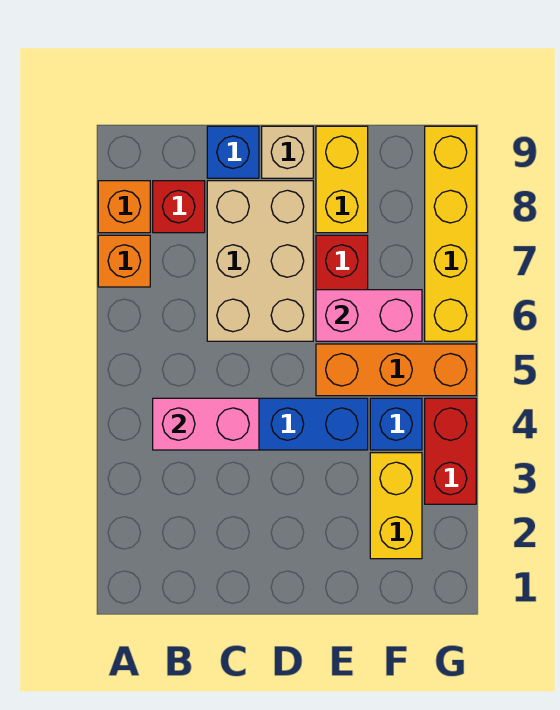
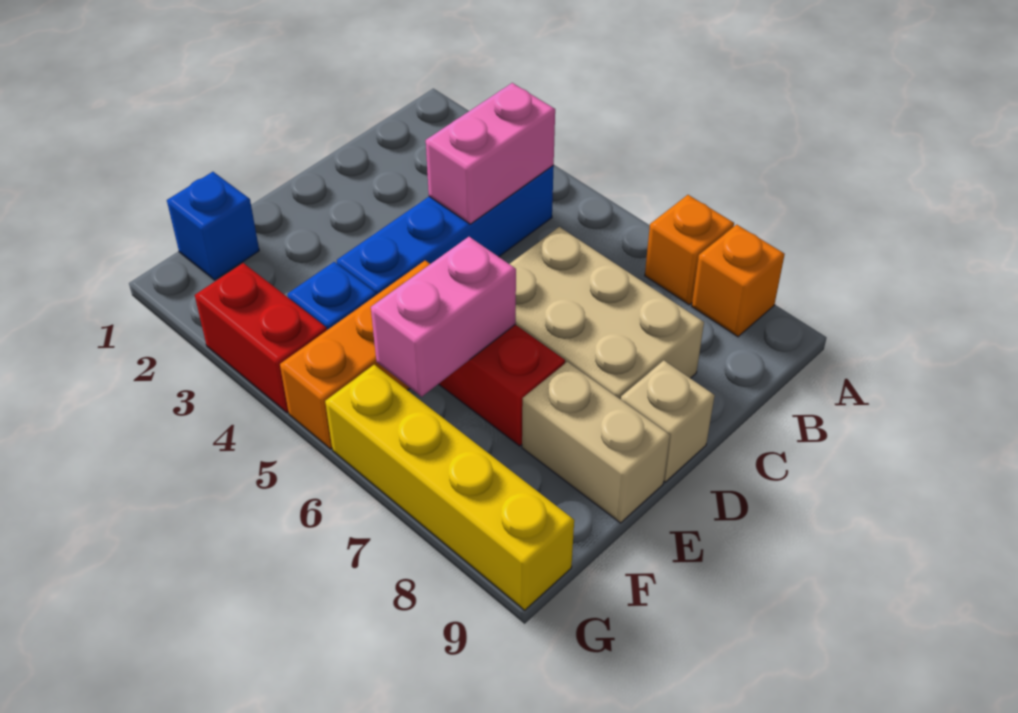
red 1x1 brick [153,181,205,233] -> none
blue 1x1 brick [207,126,259,178] -> blue 1x1 brick moved to [167,172,259,280]
yellow 1x2 brick [316,126,368,233] -> tan 1x2 brick [522,362,670,523]
yellow 1x2 brick [370,453,422,559] -> none

